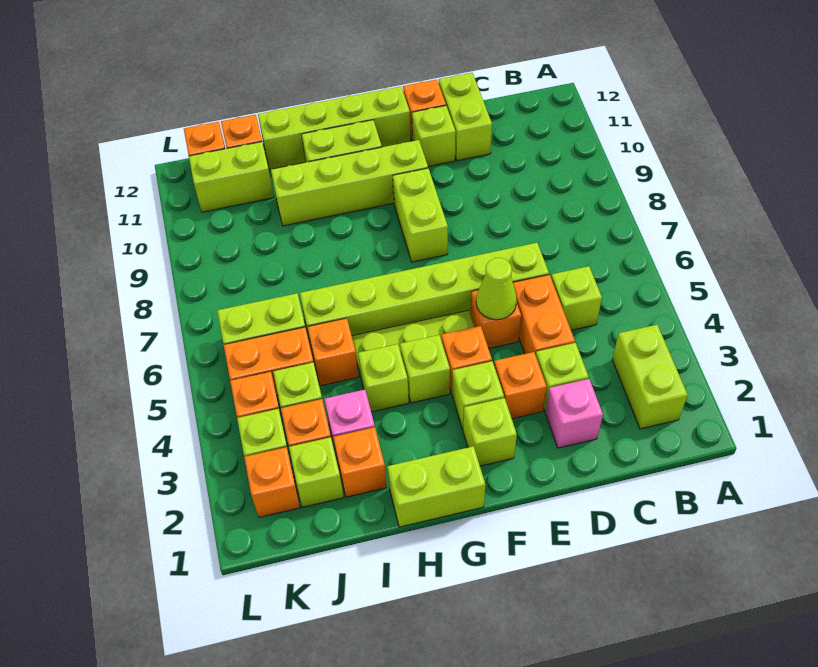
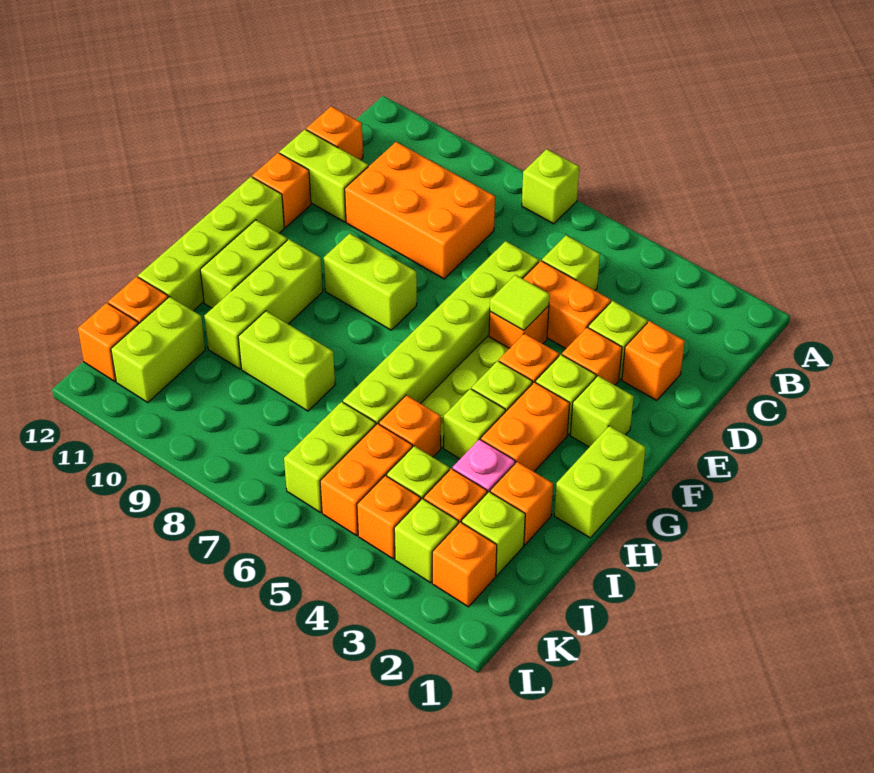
lime 1x2 brick [612,325,688,429] -> lime 1x2 brick moved to [238,311,335,411]
none -> orange 2x3 brick [345,142,495,279]
none -> orange 1x1 brick [306,106,363,160]
pink 1x1 brick [545,379,603,448] -> orange 1x1 brick [622,321,685,401]
lime 1x1 cone [476,258,517,320] -> lime 1x1 tile [490,275,550,331]
lime 1x1 brick [412,106,456,167] -> lime 1x1 brick moved to [522,149,579,224]
lime 1x4 brick [271,140,428,226] -> lime 1x3 brick [204,239,323,369]
none -> orange 1x2 brick [481,382,570,472]

